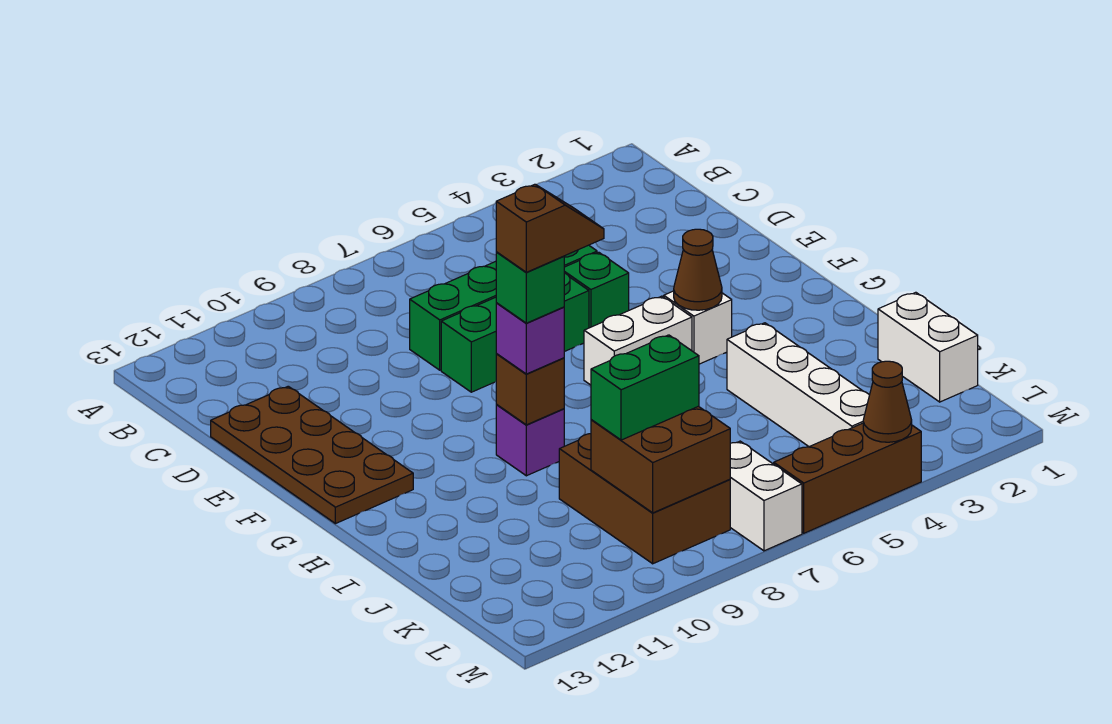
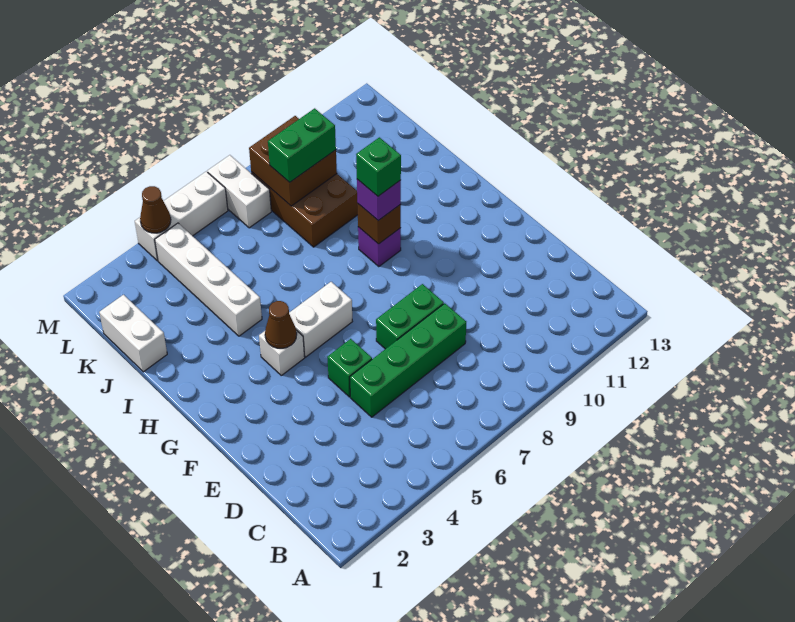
brown 2x4 plate [211,386,413,524] -> none
green 1x3 brick [441,273,589,392] -> green 1x2 brick [376,284,444,349]
brown 1x2 slope [496,184,604,272] -> none
brown 1x3 brick [774,423,921,533] -> white 1x3 brick [135,171,228,261]

